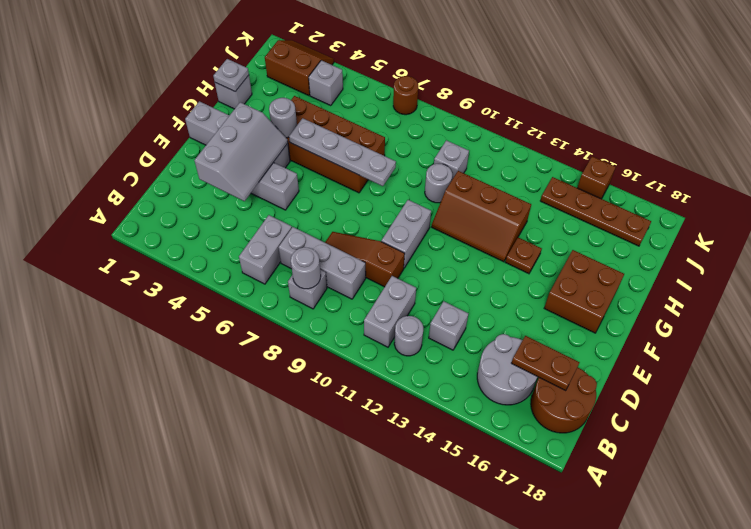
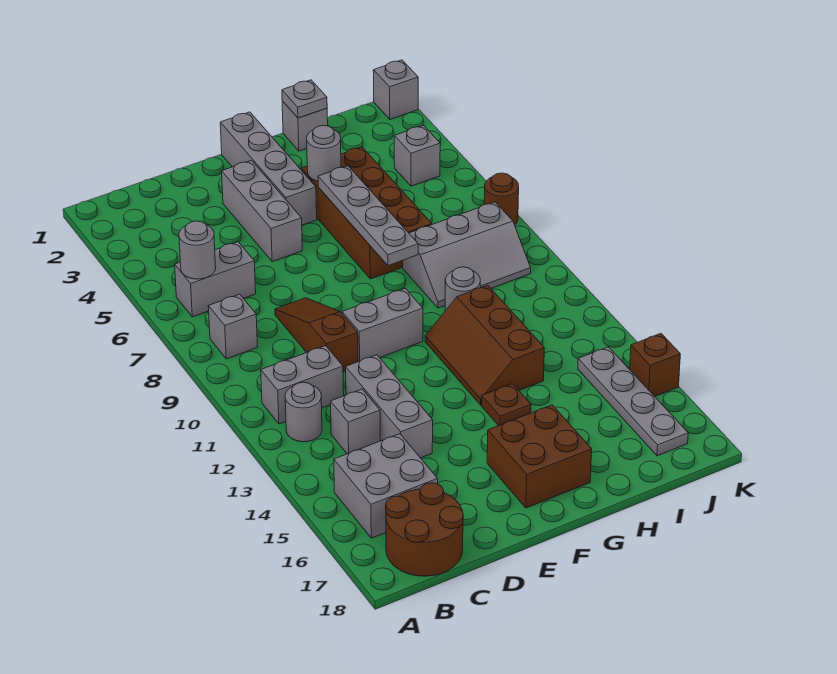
grey 1x1 round brick [291,247,321,289] -> grey 1x1 round brick moved to [179,221,216,279]
grey 2x2 round brick [477,334,537,405] -> grey 2x2 brick [334,434,438,538]
grey 1x3 brick [279,227,366,299] -> grey 1x3 brick moved to [346,355,433,458]
brown 1x2 plate [512,336,580,391] -> none
grey 2x3 slope [194,102,288,201] -> grey 2x3 slope moved to [403,202,531,308]
grey 1x1 brick [434,140,469,179] -> grey 1x1 brick moved to [373,60,418,119]
brown 2x2 slope [265,40,334,96] -> none
brown 1x4 plate [540,177,651,246] -> grey 1x4 plate [578,347,688,456]

